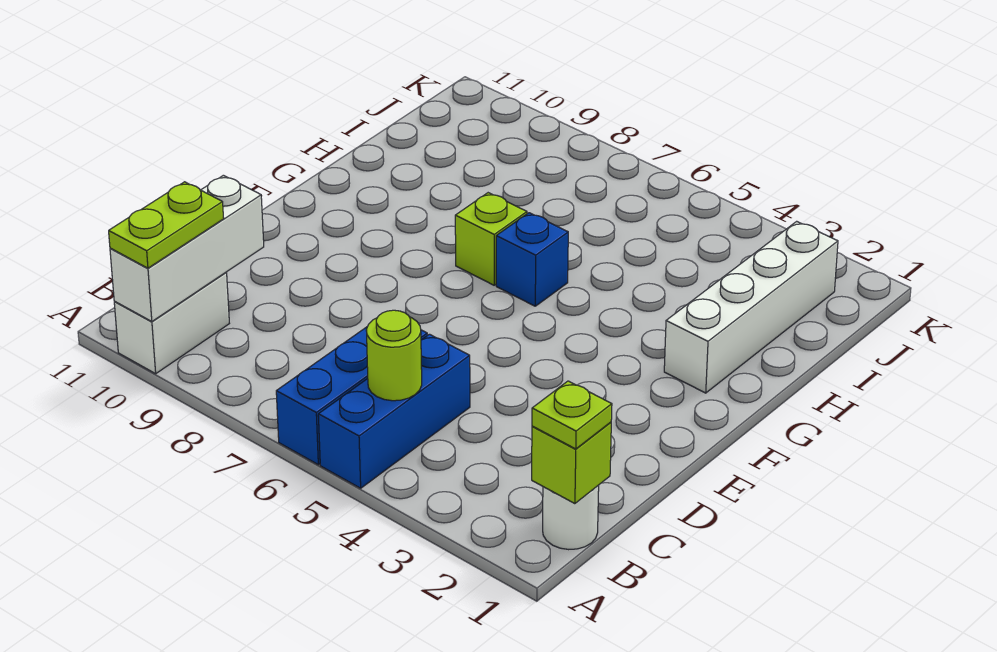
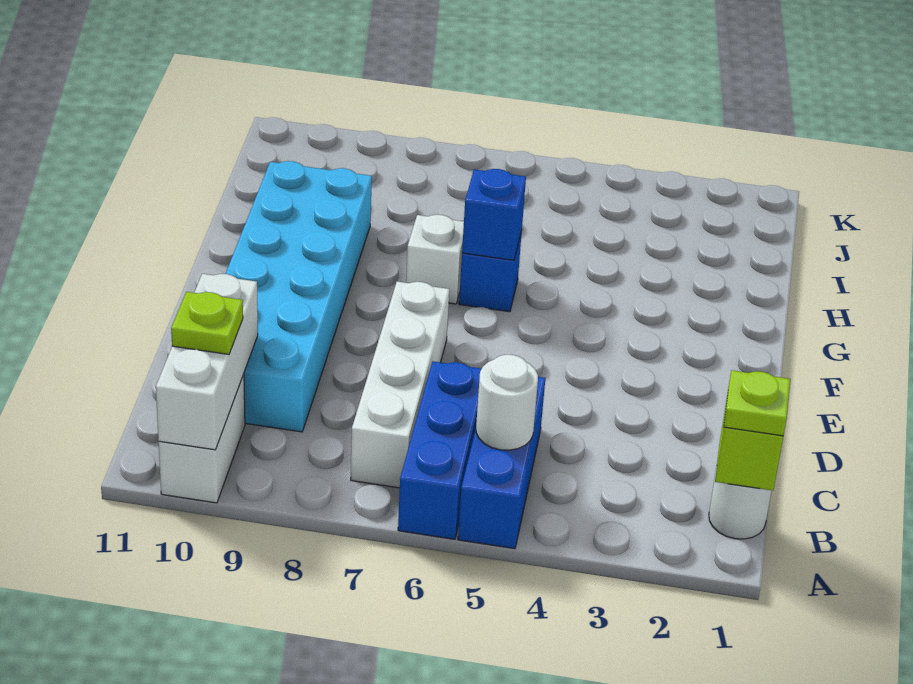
lime 1x2 plate [109,182,224,268] -> lime 1x1 plate [171,292,243,354]
lime 1x1 round brick [366,310,422,401] -> white 1x1 round brick [476,355,538,450]
none -> cyan 2x6 brick [226,161,372,432]
white 1x4 brick [664,221,838,393] -> white 1x4 brick moved to [351,282,449,488]
none -> blue 1x1 brick [462,169,526,260]
lime 1x1 brick [455,193,527,285] -> white 1x1 brick [406,215,464,304]

